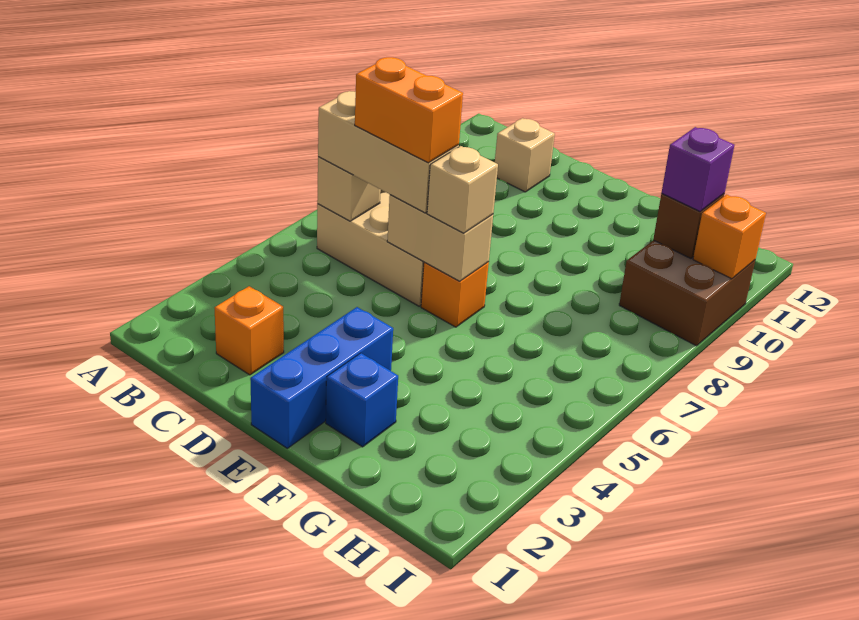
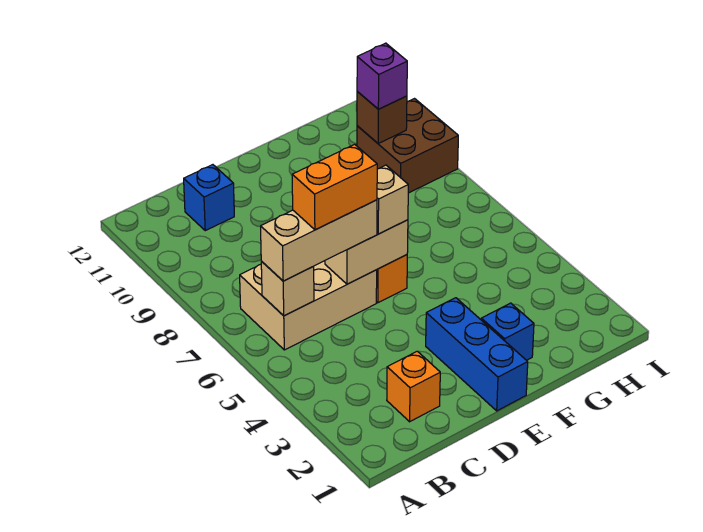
tan 1x1 brick [495,118,555,192] -> blue 1x1 brick [183,165,234,231]
orange 1x1 brick [693,195,766,279] -> none

